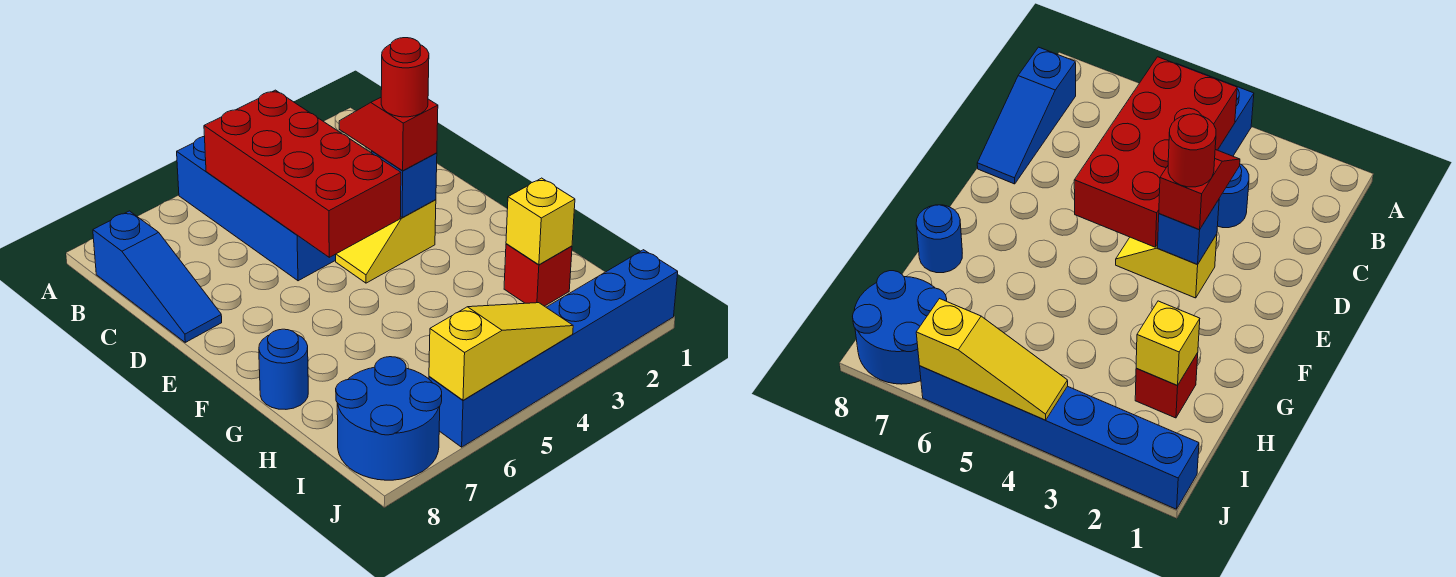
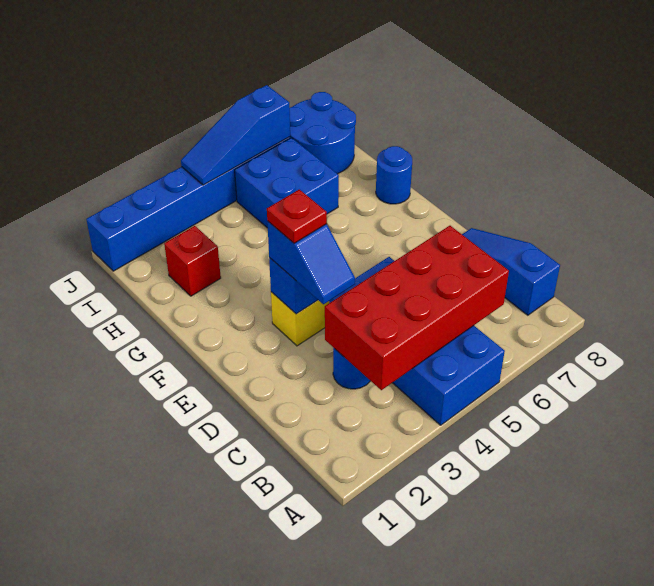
red 2x4 brick [204,90,401,257] -> red 2x4 brick turned to [325,226,509,390]
red 1x2 slope [339,98,438,171] -> blue 1x2 slope [267,221,355,304]
red 1x1 round brick [381,38,429,117] -> red 1x1 plate [267,190,327,243]
yellow 1x1 brick [506,178,575,265] -> none
none -> blue 2x2 brick [235,138,339,228]
yellow 1x3 slope [429,303,573,400] -> blue 1x3 slope [181,85,290,185]

